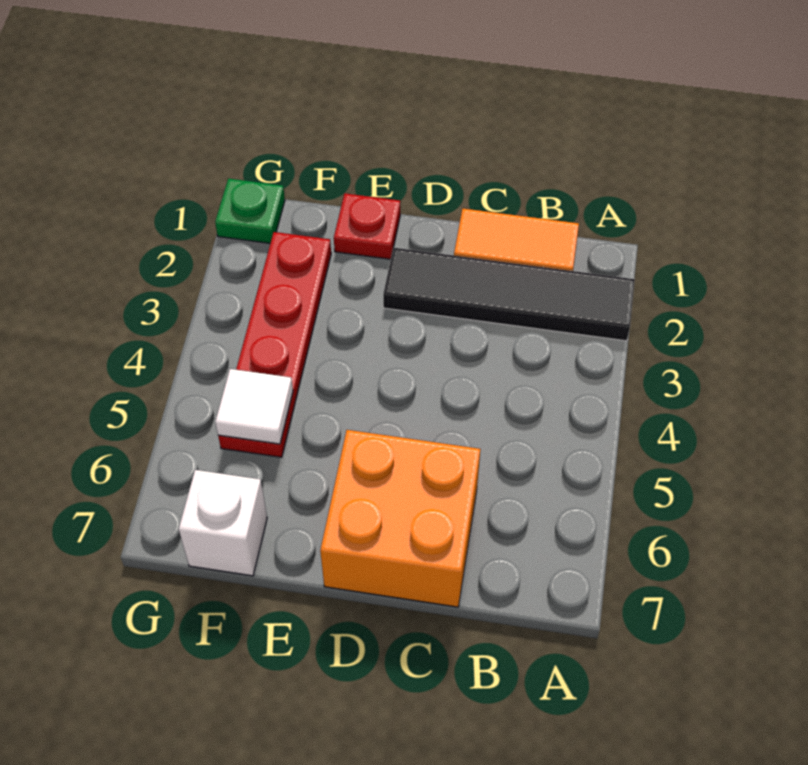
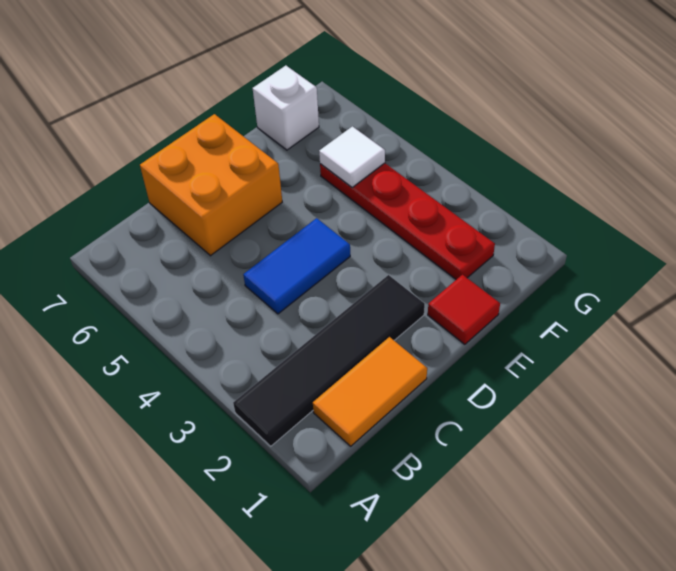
none -> blue 1x2 tile [243,218,350,314]
red 1x1 plate [334,193,400,259] -> red 1x1 tile [428,275,500,344]
green 1x1 plate [215,178,285,243] -> none

